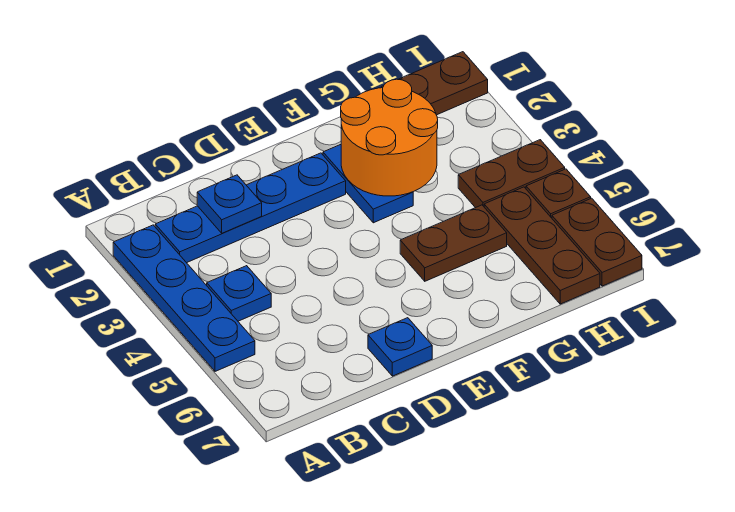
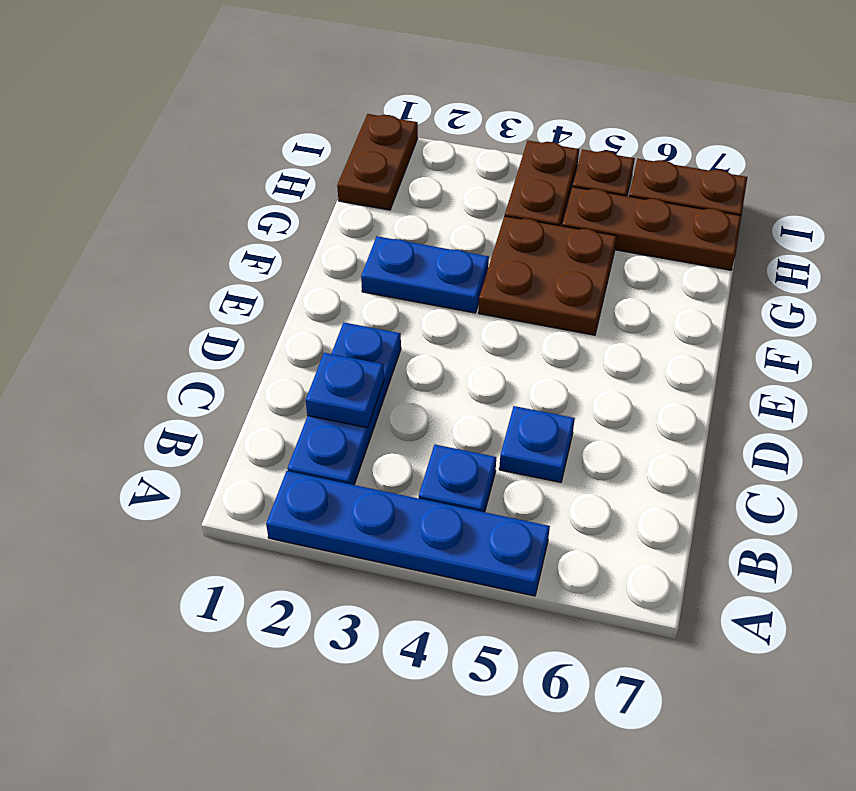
blue 1x4 plate [155,153,346,263] -> blue 1x3 plate [287,323,401,485]
blue 1x1 plate [368,318,432,376] -> blue 1x1 plate moved to [499,406,575,482]
orange 2x2 round brick [341,79,438,196] -> none
brown 1x2 plate [400,205,507,281] -> brown 2x2 plate [479,216,617,335]

